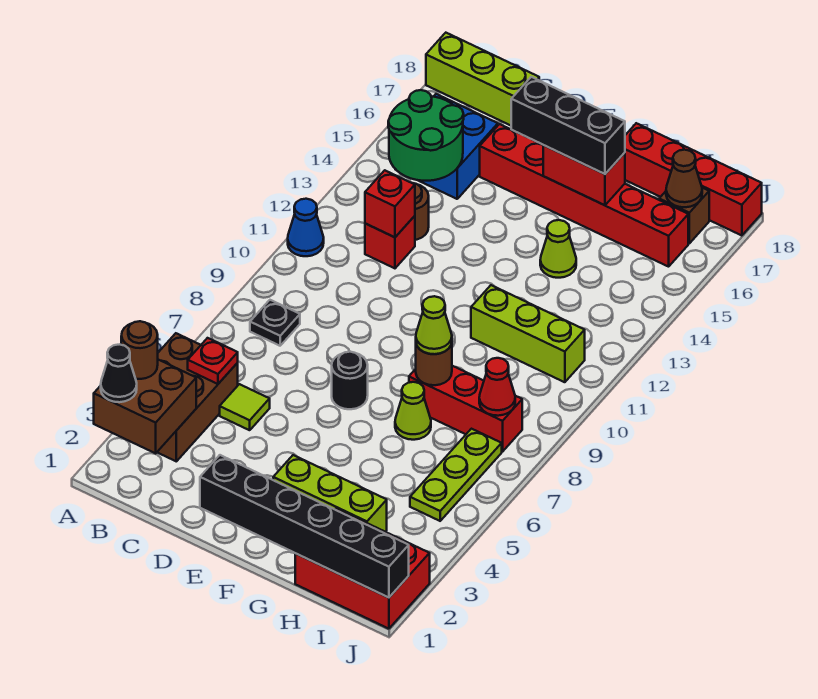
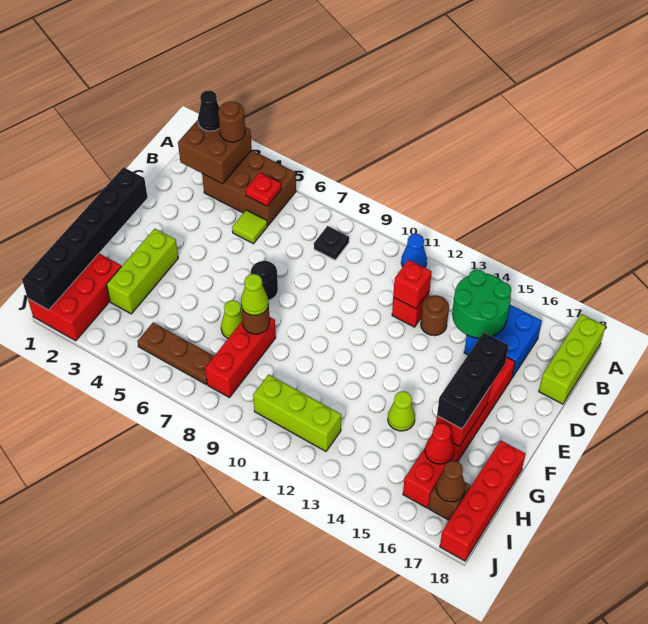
lime 1x3 brick [471,285,585,382] -> lime 1x3 brick turned to [253,374,341,451]
lime 1x3 plate [410,429,502,521] -> brown 1x3 plate [137,322,214,384]
red 1x1 cone [479,358,515,416] -> red 1x1 cone moved to [425,423,454,464]

